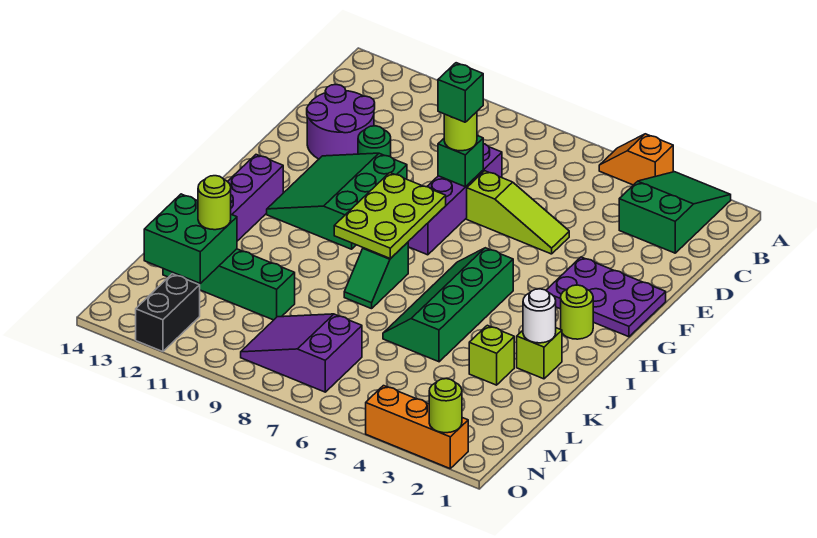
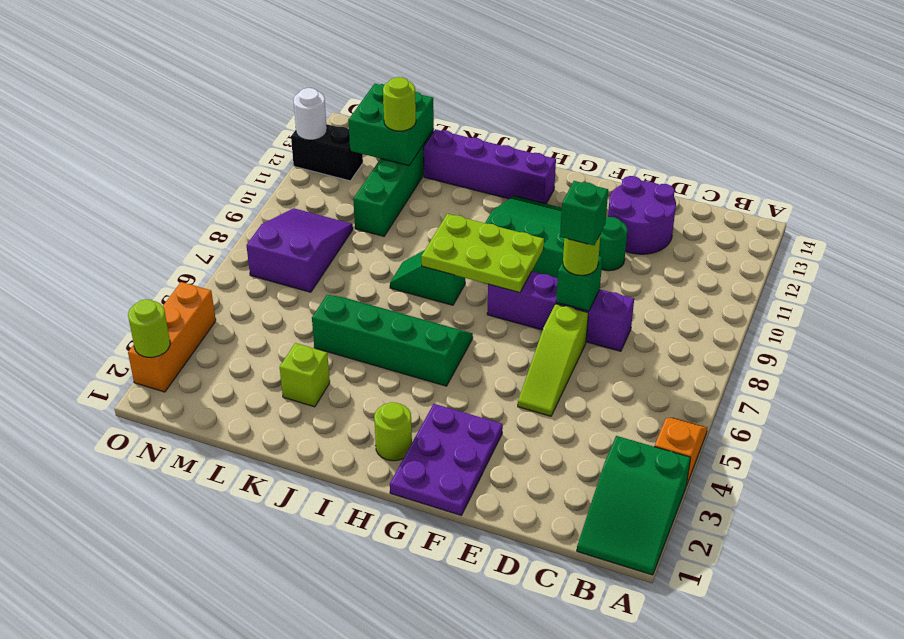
green 2x3 slope [619,172,731,253] -> green 2x3 slope turned to [577,436,691,575]
lime 1x1 brick [517,328,562,379] -> none
white 1x1 round brick [523,289,556,343] -> white 1x1 round brick moved to [294,88,327,140]

